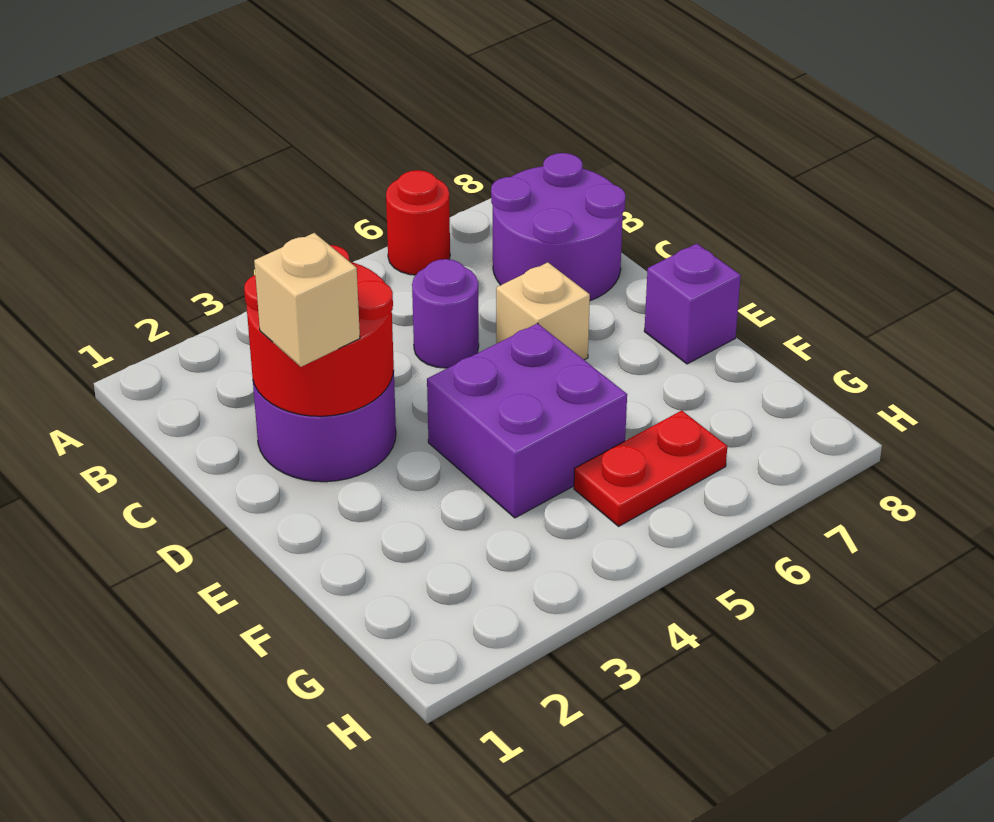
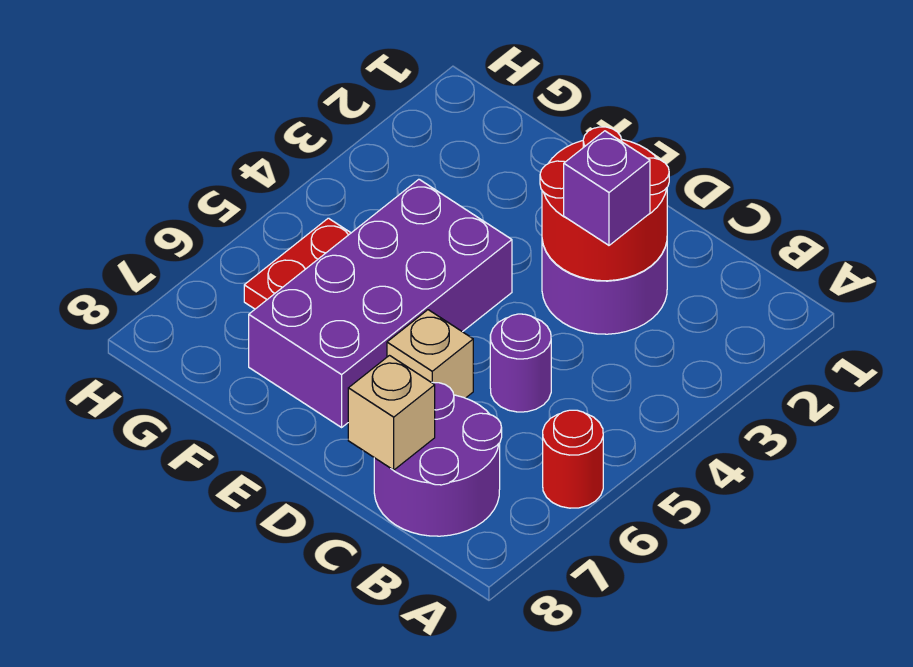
tan 1x1 brick [254,233,360,367] -> tan 1x1 brick moved to [348,356,435,470]
purple 2x2 brick [427,323,627,518] -> purple 2x4 brick [249,179,512,427]
purple 1x1 brick [644,244,741,364] -> purple 1x1 brick moved to [564,131,650,245]

